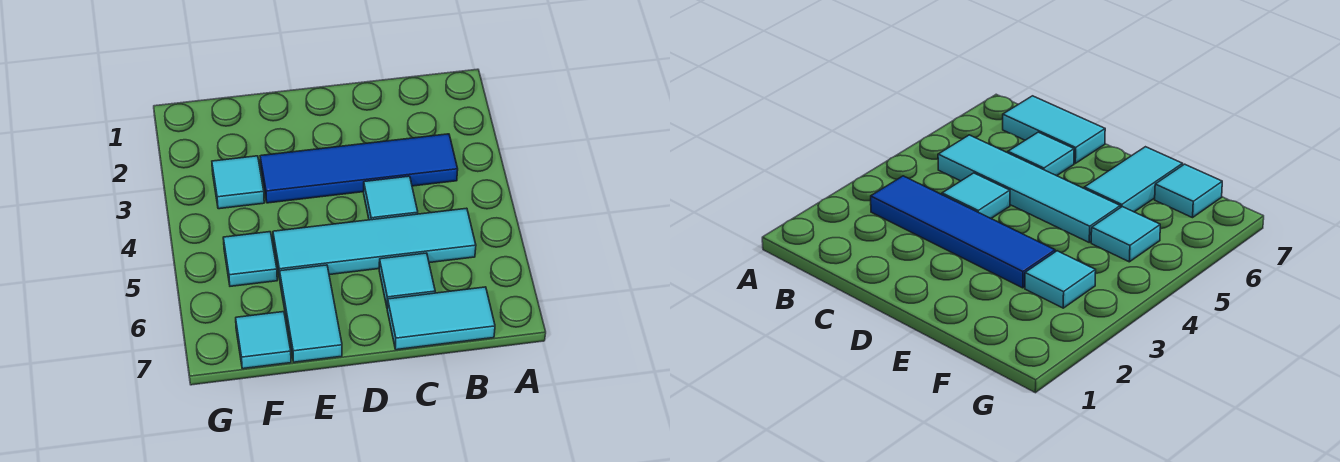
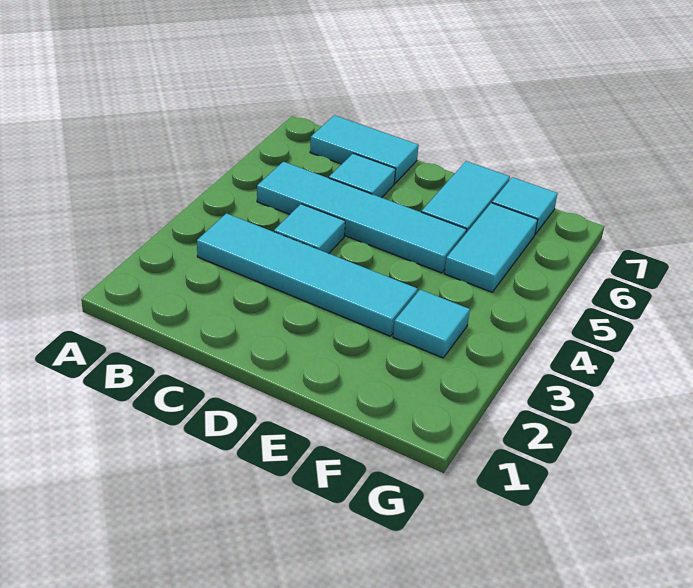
blue 1x4 tile [260,134,458,203] -> cyan 1x4 tile [197,213,418,336]
cyan 1x1 tile [223,232,277,286] -> cyan 1x2 tile [444,203,538,292]

